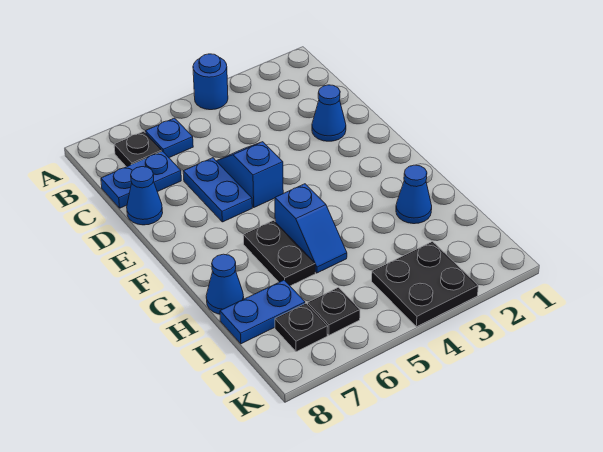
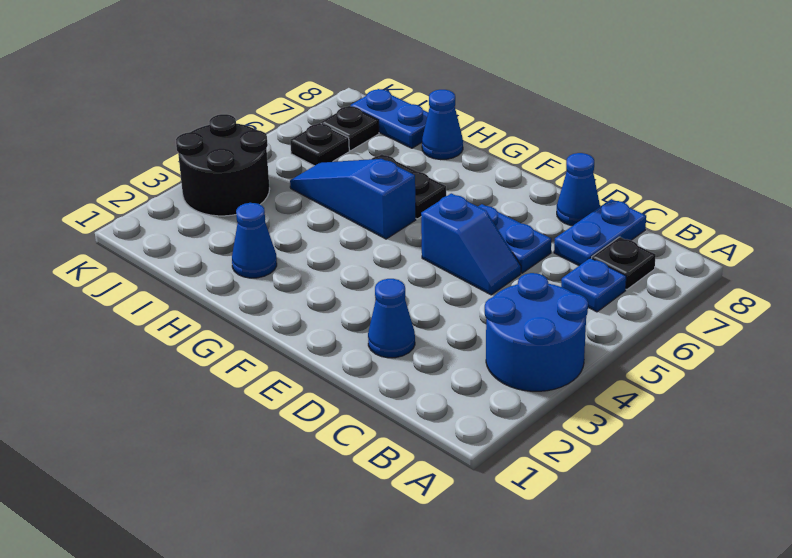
blue 1x1 round brick [193,54,228,110] -> blue 2x2 round brick [485,273,588,391]
blue 1x2 slope [275,184,347,273] -> blue 1x3 slope [290,159,416,239]
blue 1x2 plate [220,280,305,344] -> blue 1x2 plate turned to [351,89,428,148]
black 2x2 plate [372,242,478,327] -> black 2x2 round brick [176,114,270,216]

